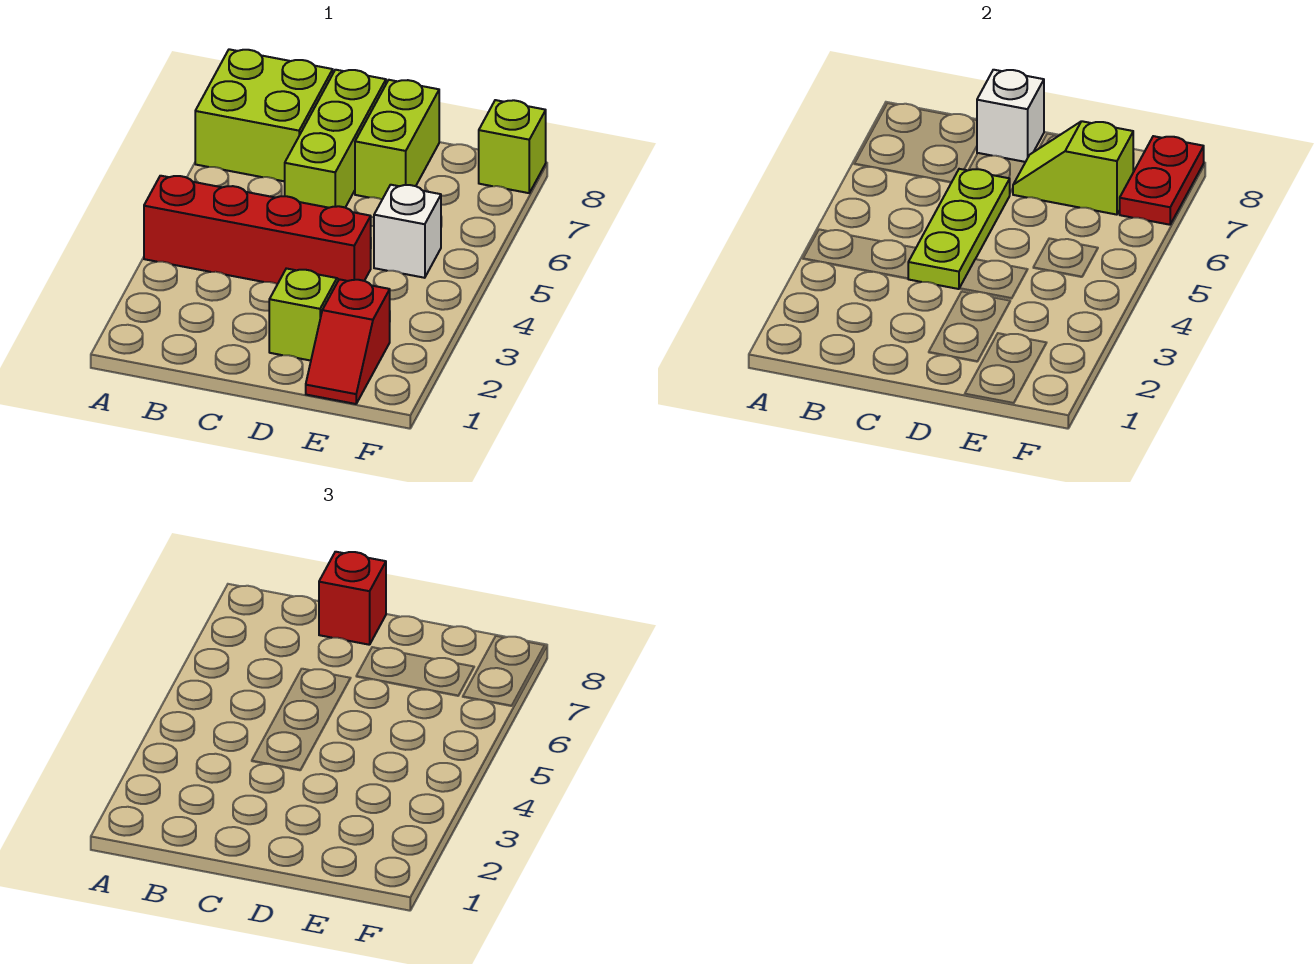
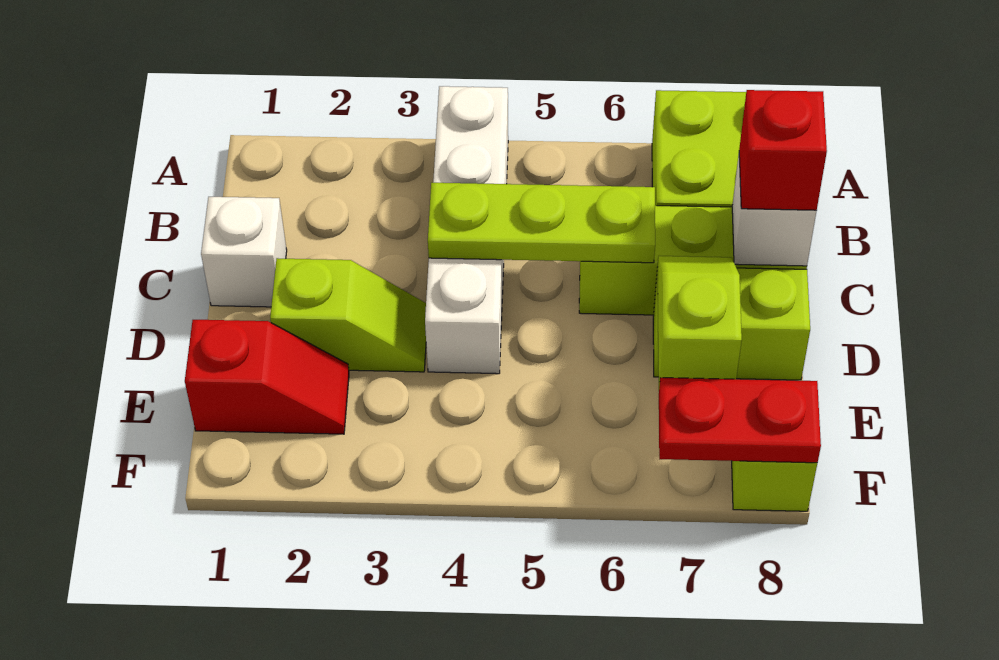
red 1x4 brick [144,176,371,284] -> white 1x4 brick [425,86,508,374]
red 1x2 slope [306,279,390,404] -> red 1x2 slope turned to [185,320,349,434]
white 1x1 brick [374,185,441,278] -> white 1x1 brick moved to [201,197,287,307]

